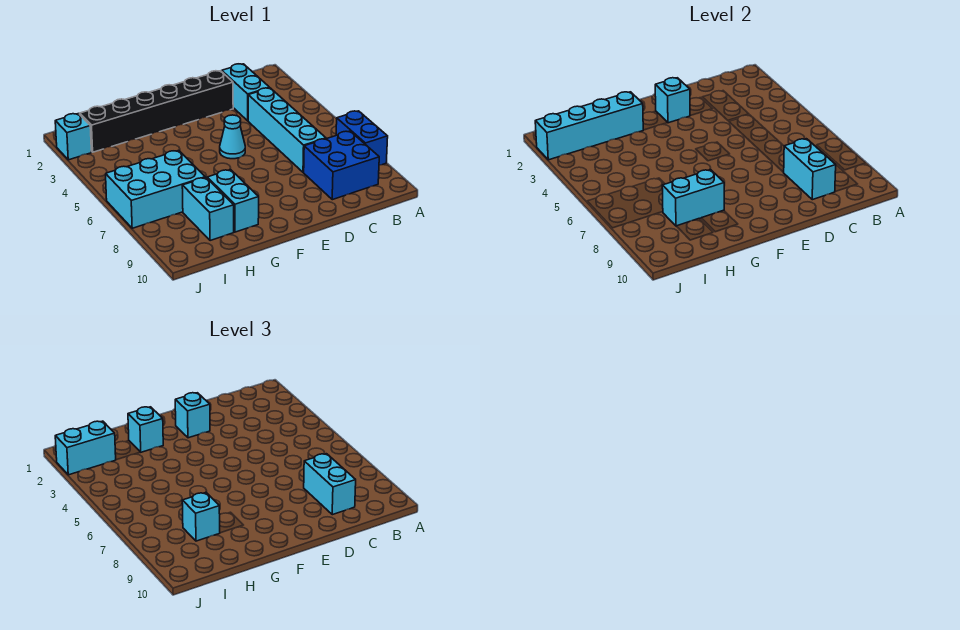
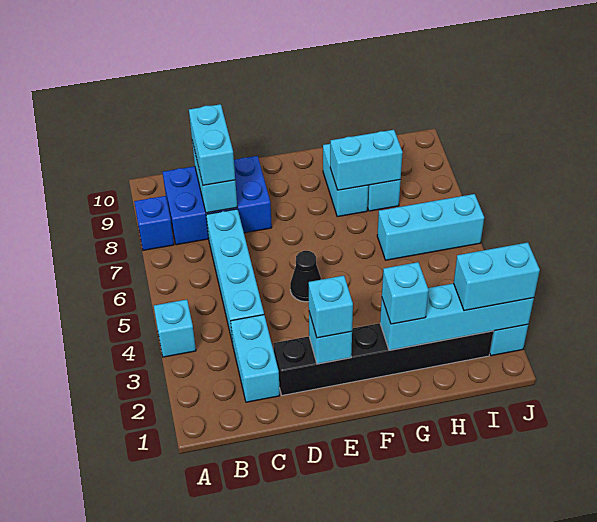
blue 1x2 brick [336,111,388,165] -> blue 1x1 brick [134,196,174,250]
blue 2x2 brick [304,131,379,200] -> blue 2x3 brick [163,156,272,245]
cyan 1x1 cone [220,115,245,159] -> black 1x1 cone [290,251,322,302]
cyan 2x3 brick [106,150,205,228] -> cyan 1x3 brick [377,194,484,260]
cyan 1x1 brick [182,493,220,541] -> cyan 1x1 brick moved to [154,300,196,357]

